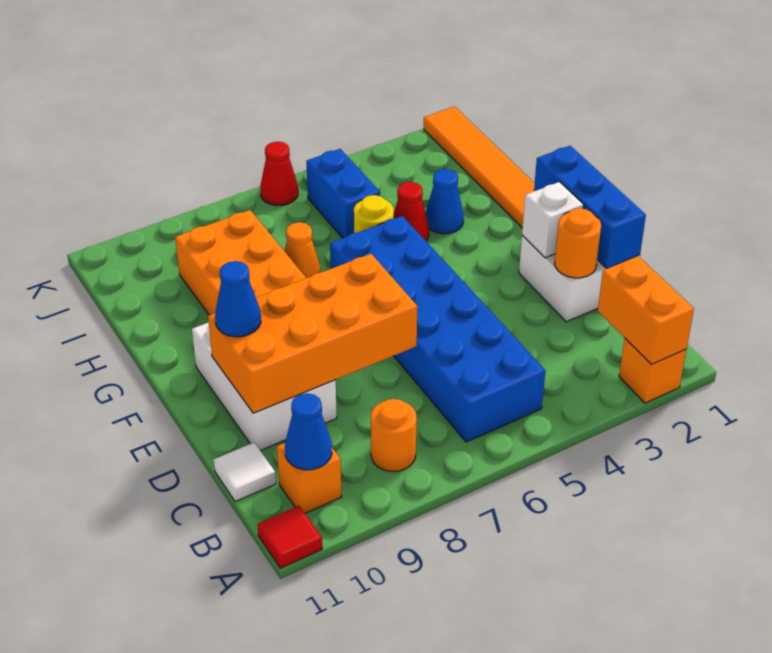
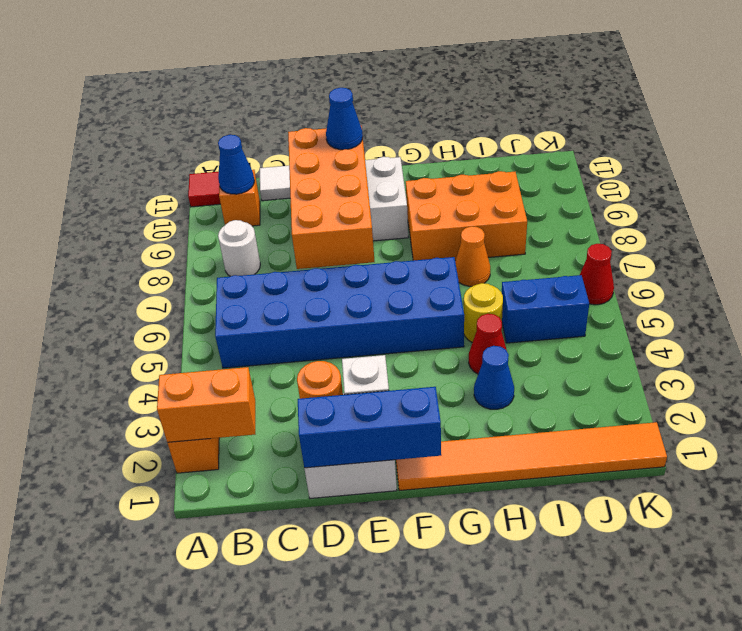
orange 1x1 round brick [371,399,417,472] -> white 1x1 round brick [218,220,260,276]

